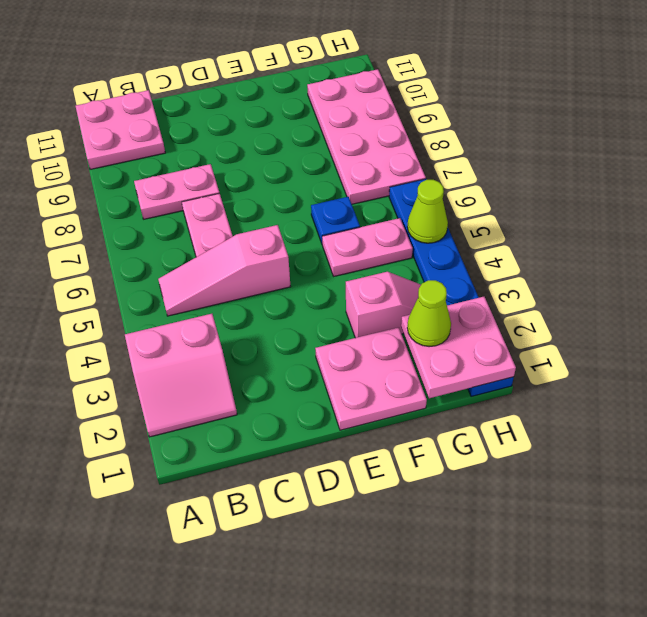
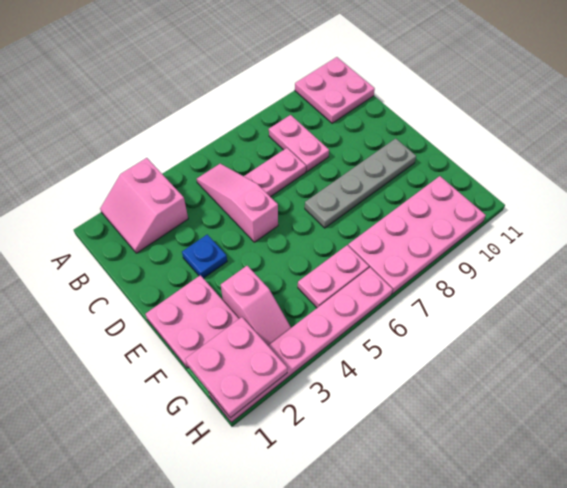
none -> grey 1x4 plate [305,138,416,228]
pink 1x2 plate [322,218,413,276] -> pink 1x2 plate turned to [298,245,369,308]
blue 1x1 plate [311,197,360,243] -> blue 1x1 plate moved to [182,235,227,278]
lime 1x1 cone [407,280,451,347] -> none
blue 1x6 plate [389,179,514,396] -> pink 1x6 plate [209,267,393,422]
lime 1x1 cone [407,180,448,243] -> none

